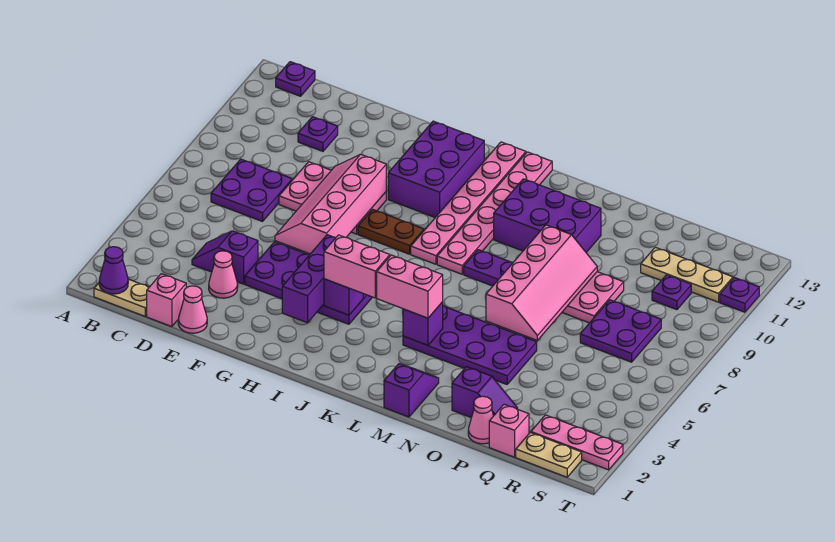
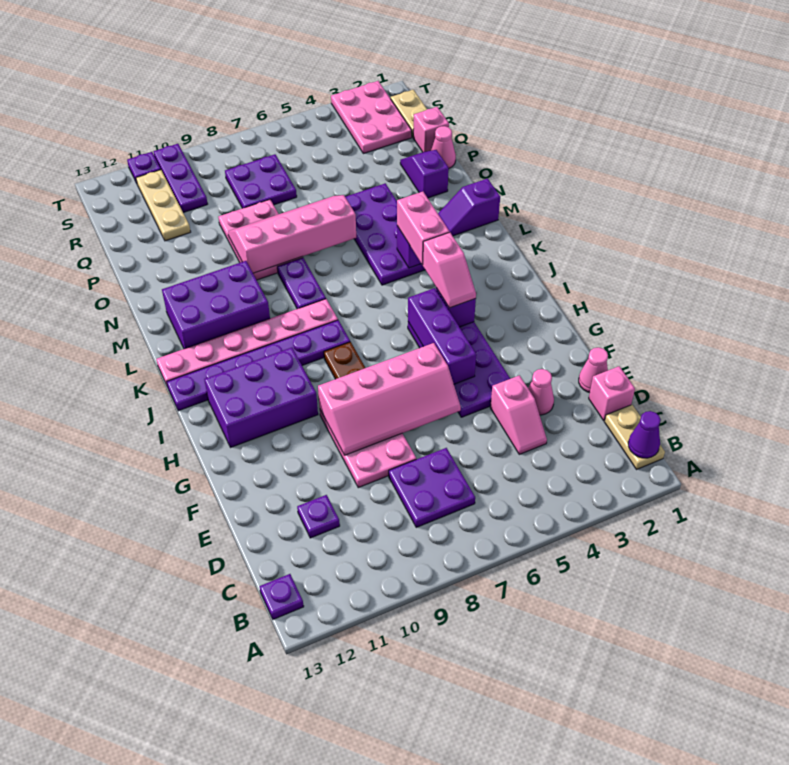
purple 1x2 slope [192,231,258,284] -> pink 1x2 slope [490,375,547,454]
purple 1x3 brick [282,235,336,323] -> purple 1x3 brick turned to [408,288,476,384]
pink 1x2 brick [324,235,390,298] -> pink 1x2 slope [423,232,476,308]
pink 1x6 plate [411,142,526,264] -> purple 1x6 plate [167,320,350,411]
purple 2x3 brick [494,179,601,252] -> purple 2x3 brick turned to [162,261,270,349]
pink 1x3 plate [531,415,623,470] -> pink 2x3 plate [331,81,412,154]
purple 1x1 plate [652,275,691,310] -> purple 1x3 plate [153,144,208,213]

